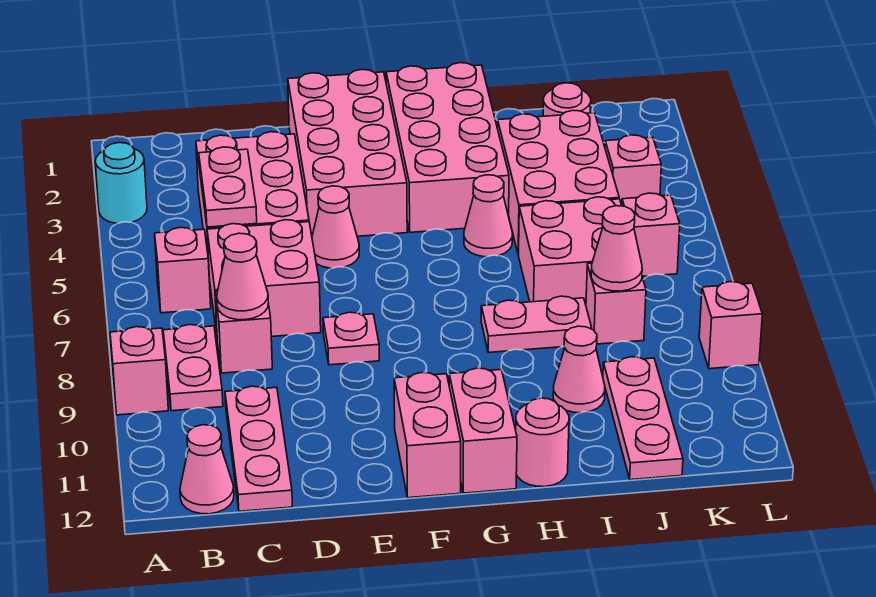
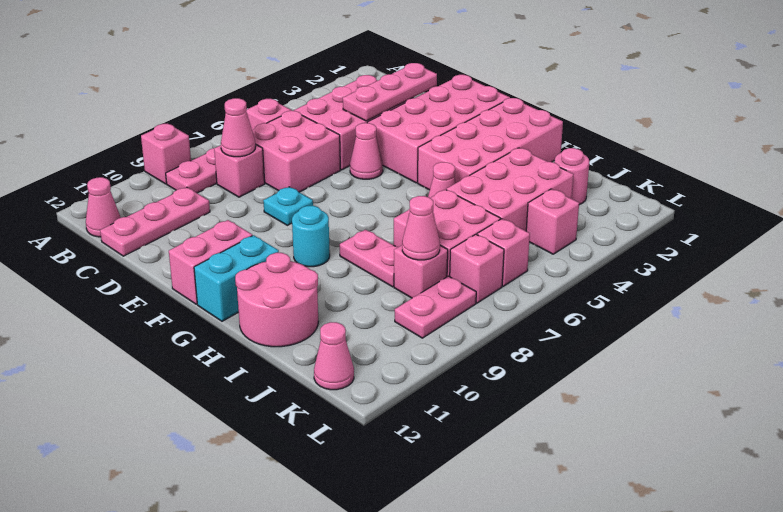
cyan 1x1 round brick [95,143,147,223] -> cyan 1x1 round brick moved to [292,206,330,267]
pink 1x2 plate [199,147,257,227] -> pink 1x2 plate moved to [395,276,476,338]
pink 1x1 plate [323,312,379,365] -> cyan 1x1 plate [263,187,313,225]
pink 1x2 brick [449,368,517,493] -> cyan 1x2 brick [194,235,279,321]
pink 1x1 round brick [516,398,569,487] -> pink 2x2 round brick [235,253,318,347]
pink 1x1 cone [553,326,605,413] -> pink 1x1 cone moved to [314,322,354,390]
pink 1x3 plate [603,357,683,480] -> pink 1x3 plate moved to [343,63,437,121]
pink 1x1 brick [699,282,762,369] -> pink 1x1 brick moved to [450,234,504,303]

